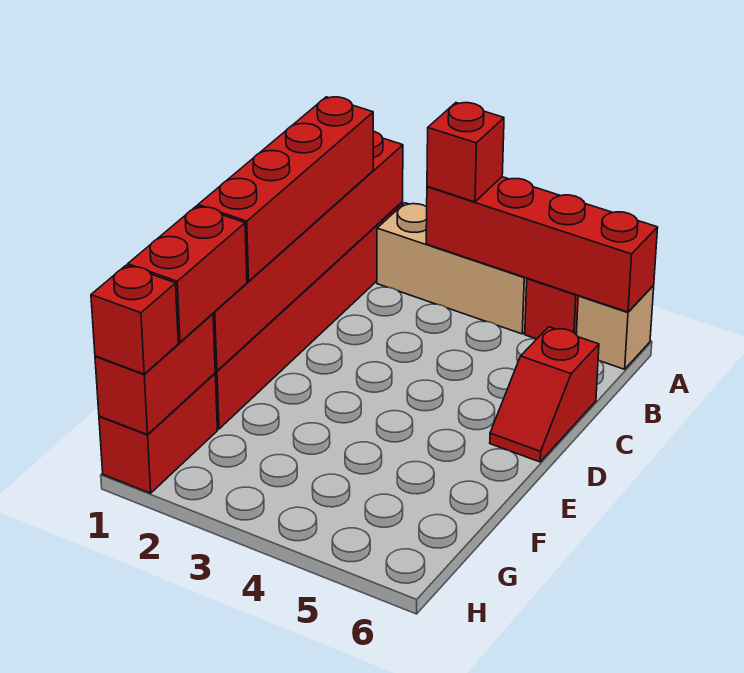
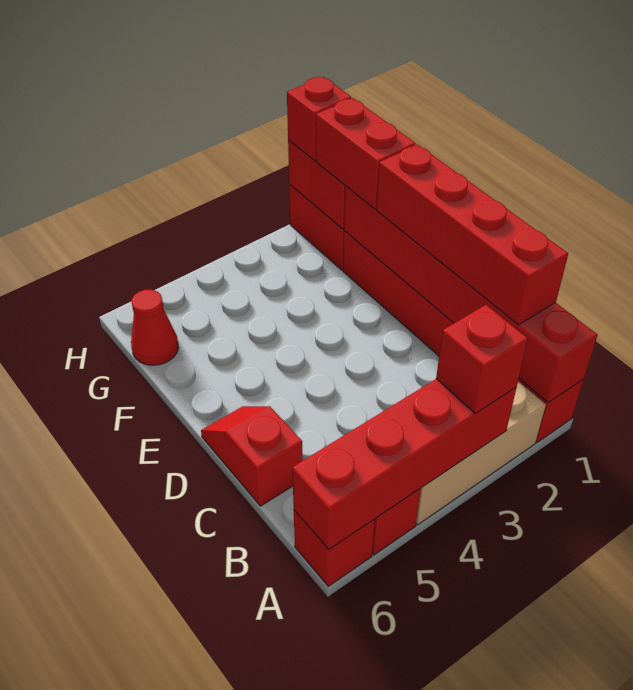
tan 1x1 brick [576,286,654,369] -> red 1x1 brick [294,510,375,586]
none -> red 1x1 cone [131,289,179,365]

